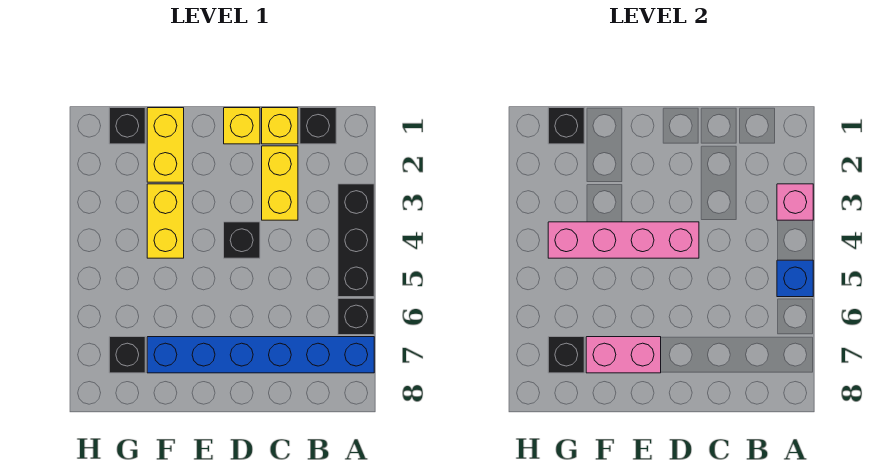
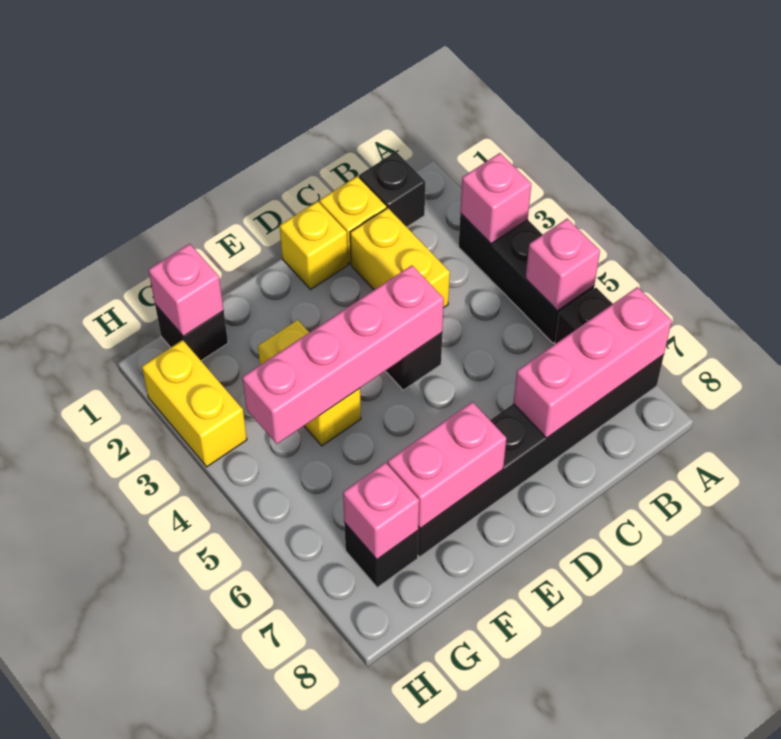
blue 1x1 brick [777,260,813,297] -> pink 1x1 brick [526,219,600,311]
blue 1x6 brick [147,337,374,373] -> black 1x6 brick [418,355,664,557]
none -> pink 1x3 brick [513,287,672,438]
yellow 1x2 brick [147,108,184,182] -> yellow 1x2 brick moved to [142,340,247,467]
black 1x1 brick [548,108,584,144] -> pink 1x1 brick [148,244,224,336]
black 1x1 brick [548,337,584,373] -> pink 1x1 brick [343,463,419,559]

